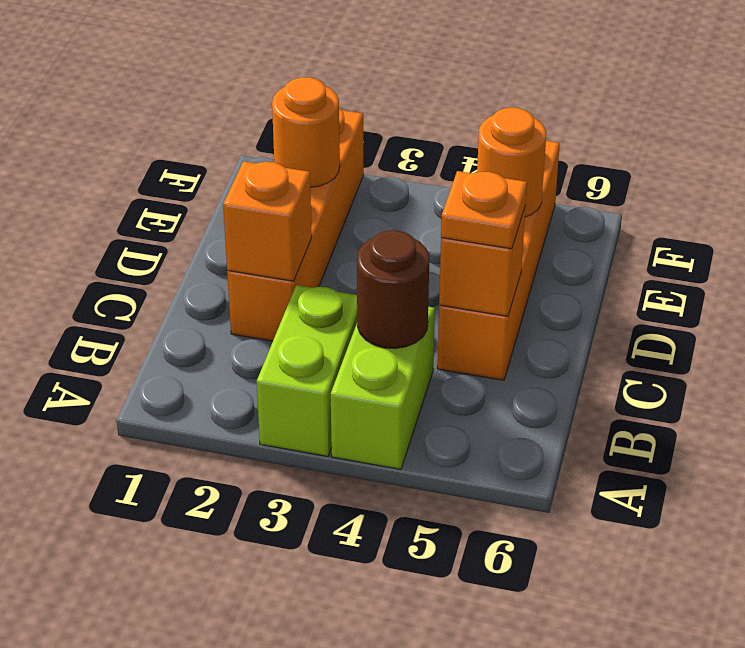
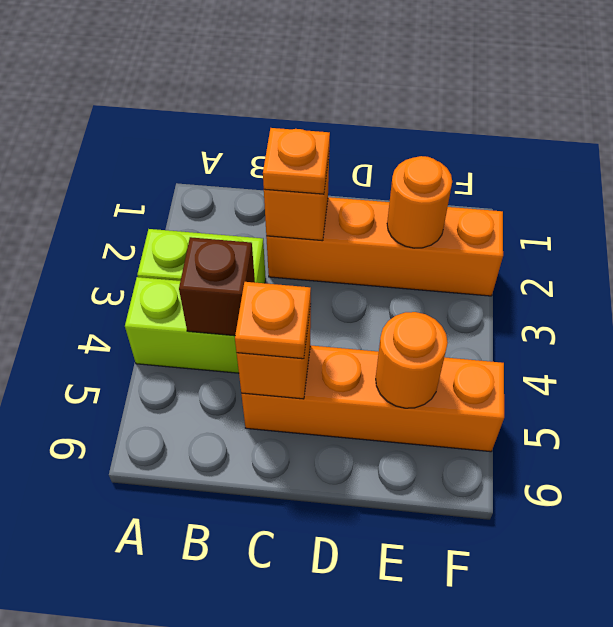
brown 1x1 round brick [357,230,429,349] -> brown 1x1 brick [179,237,255,336]
none -> orange 1x1 plate [263,128,330,194]

